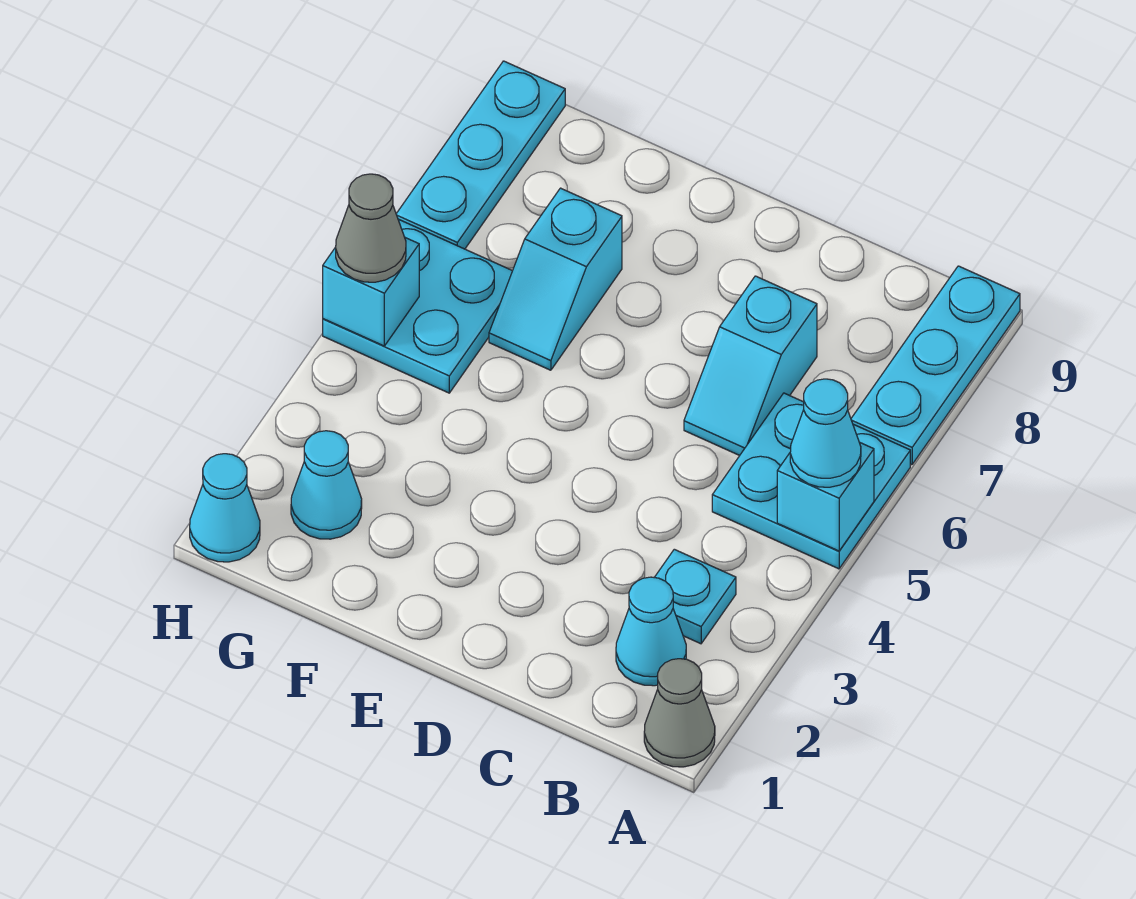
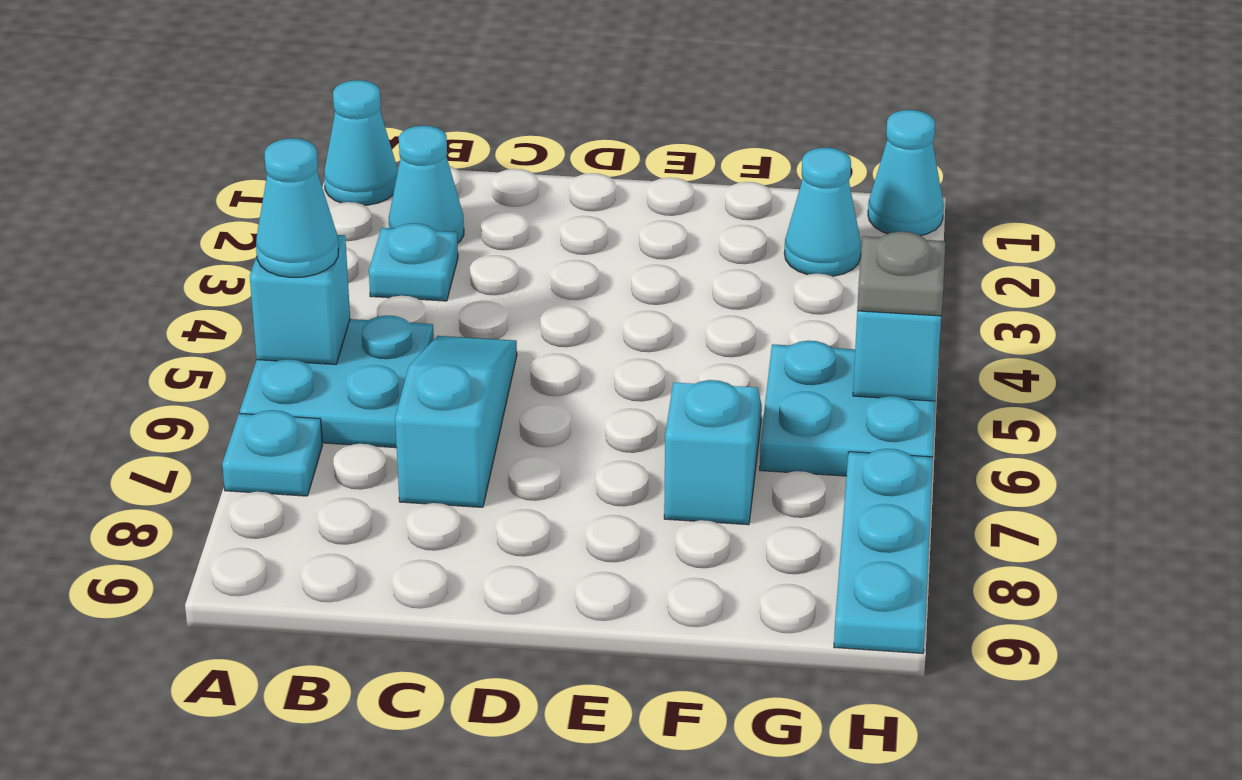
grey 1x1 cone [644,659,715,767] -> cyan 1x1 cone [324,80,398,205]
cyan 1x3 plate [851,266,1020,465] -> cyan 1x1 plate [222,410,322,496]
cyan 1x2 slope [684,276,817,456] -> cyan 1x3 slope [395,336,517,507]
grey 1x1 cone [336,174,406,282] -> grey 1x1 plate [857,232,945,316]

